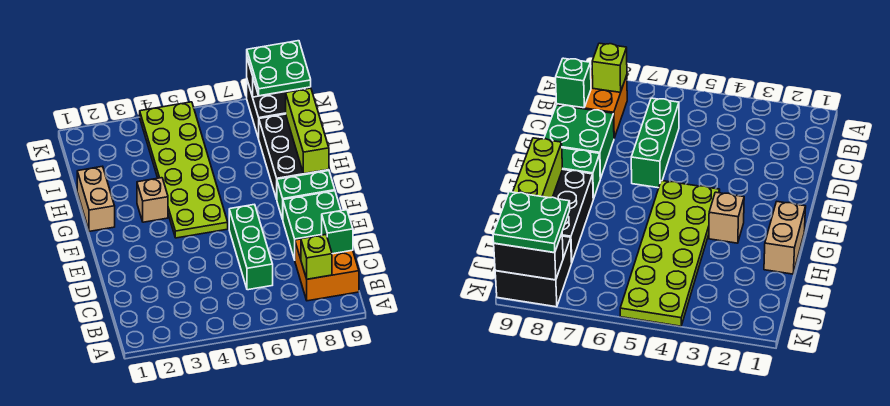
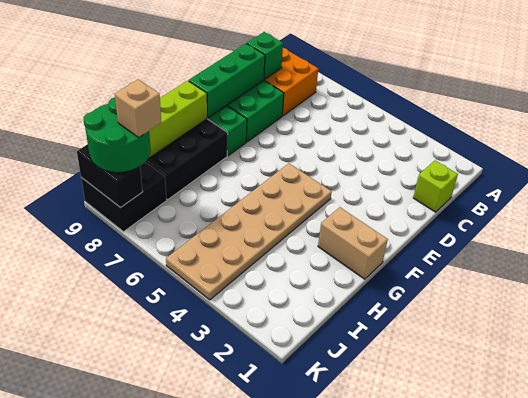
lime 1x1 brick [301,235,332,279] -> lime 1x1 brick moved to [413,161,458,212]
green 1x3 brick [229,204,273,290] -> green 1x3 brick moved to [189,44,265,118]
lime 2x6 plate [140,102,228,238] -> tan 2x6 plate [166,163,332,300]
tan 1x2 brick [77,166,115,231] -> tan 1x2 brick turned to [318,207,388,279]
tan 1x1 brick [137,178,168,222] -> tan 1x1 brick moved to [115,79,162,137]
green 2x2 plate [247,41,311,96] -> green 2x2 round brick [84,97,151,172]

